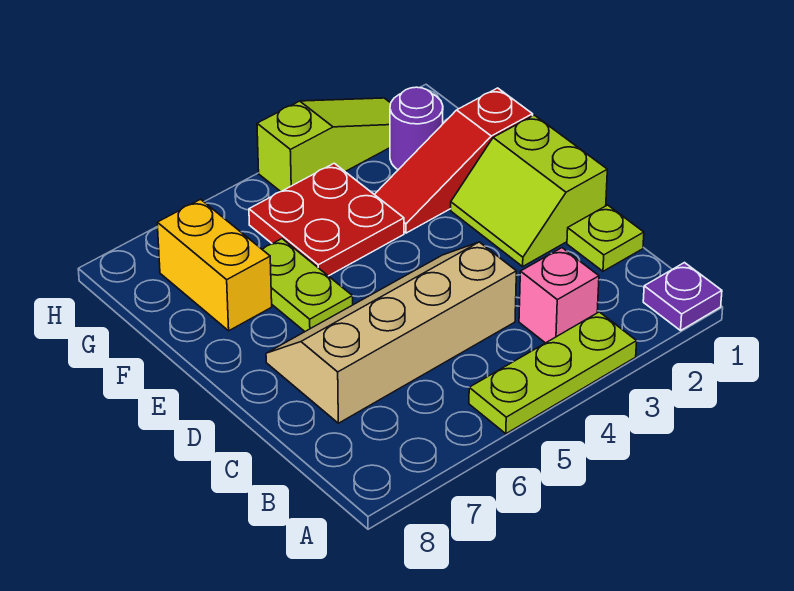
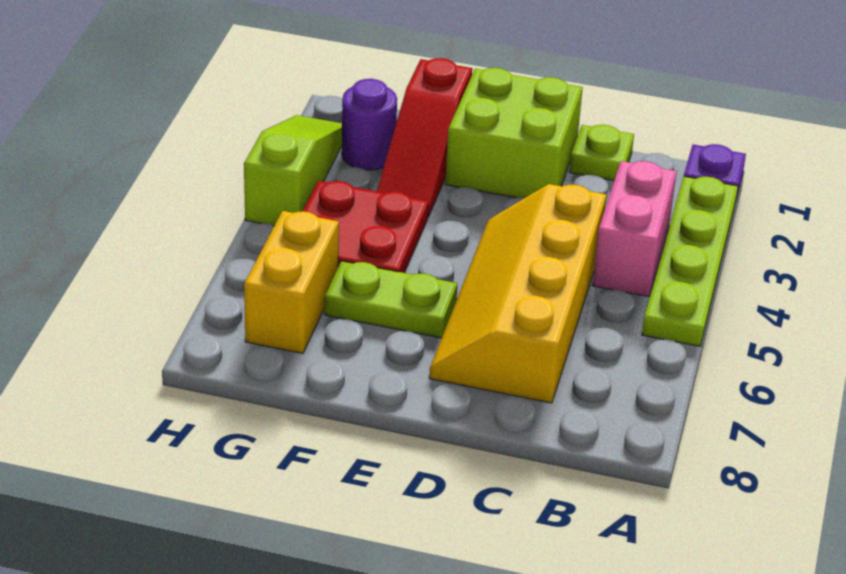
lime 1x3 plate [469,312,637,434] -> lime 1x4 plate [642,176,738,346]
pink 1x1 brick [519,248,599,343] -> pink 1x2 brick [592,161,677,297]
tan 2x4 slope [266,242,516,423] -> yellow 2x4 slope [429,184,607,403]
lime 2x2 slope [451,115,607,266] -> lime 2x2 brick [445,68,583,198]
yellow 1x2 brick [157,199,272,331] -> yellow 1x2 brick turned to [244,211,339,353]

